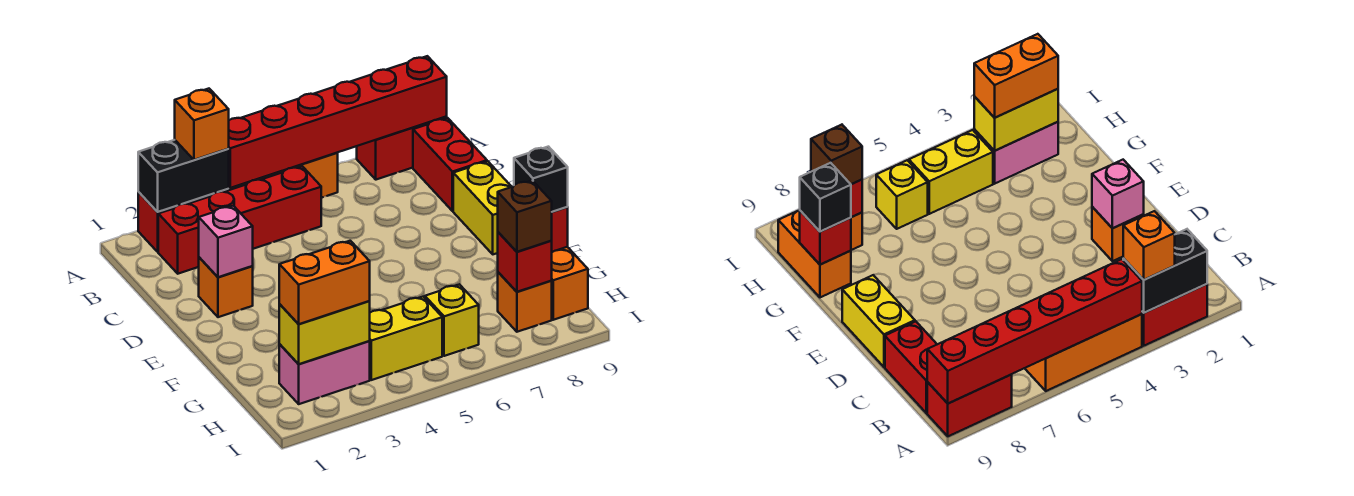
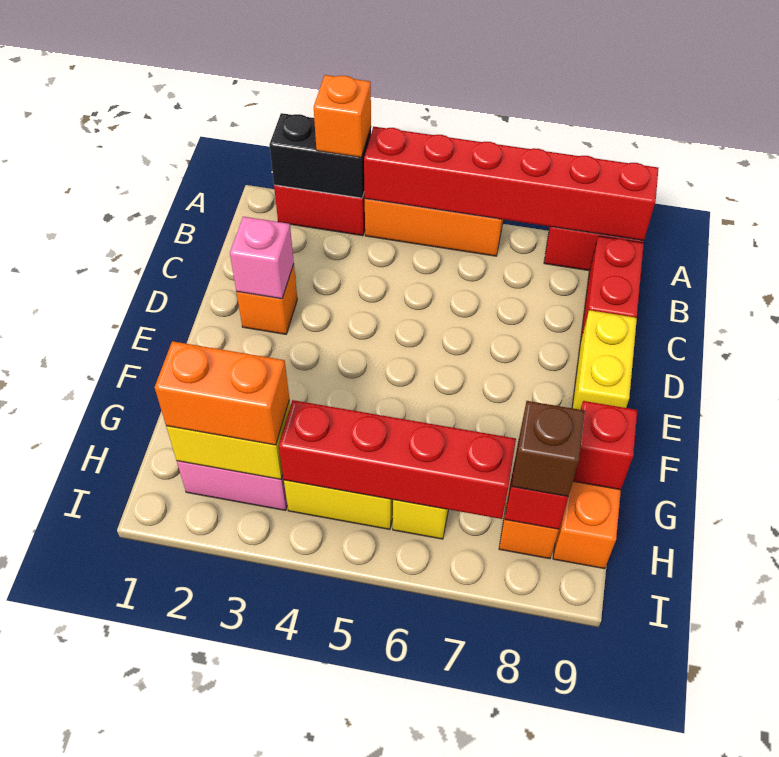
red 1x4 brick [158,166,321,274] -> red 1x4 brick moved to [279,400,516,519]
black 1x1 brick [514,147,568,212] -> none

